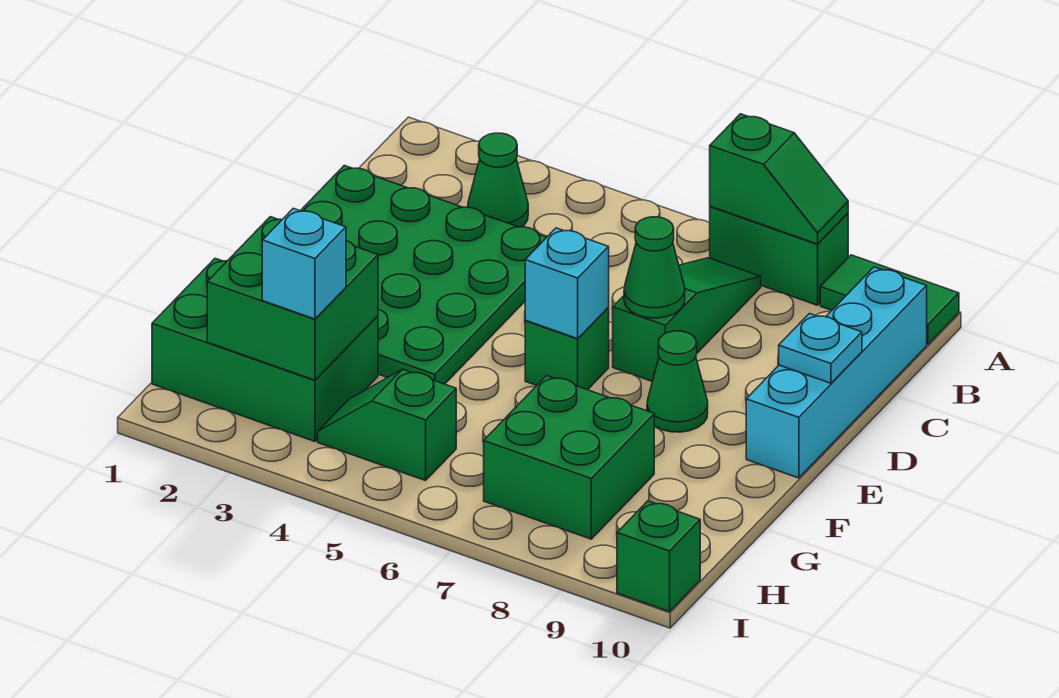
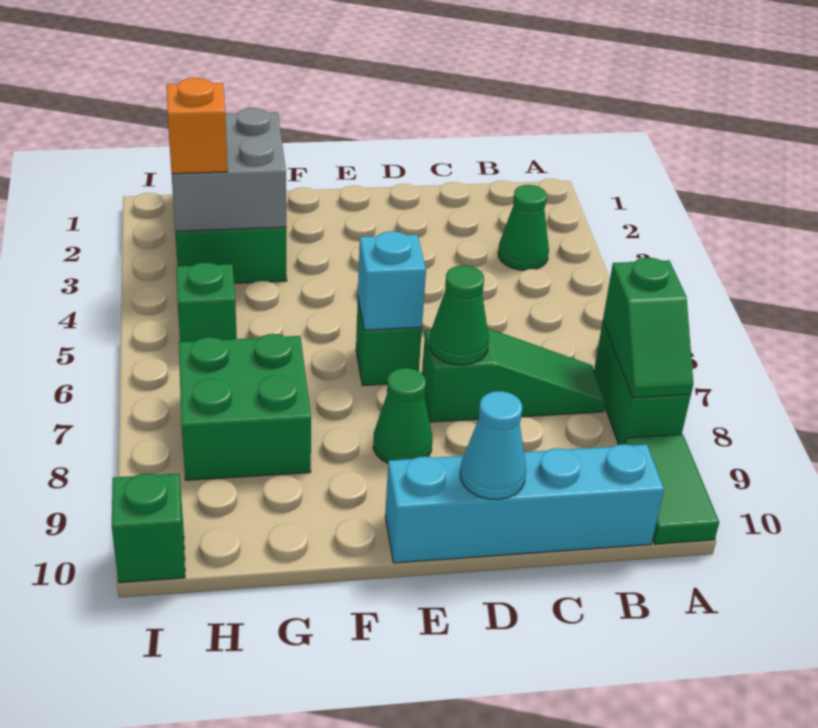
green 4x4 plate [301,165,547,384] -> none
cyan 1x1 plate [779,314,862,383] -> cyan 1x1 cone [460,391,526,500]
green 2x2 brick [207,217,378,380] -> grey 2x2 brick [172,108,286,232]
cyan 1x1 brick [262,208,346,319] -> orange 1x1 brick [167,78,228,174]

